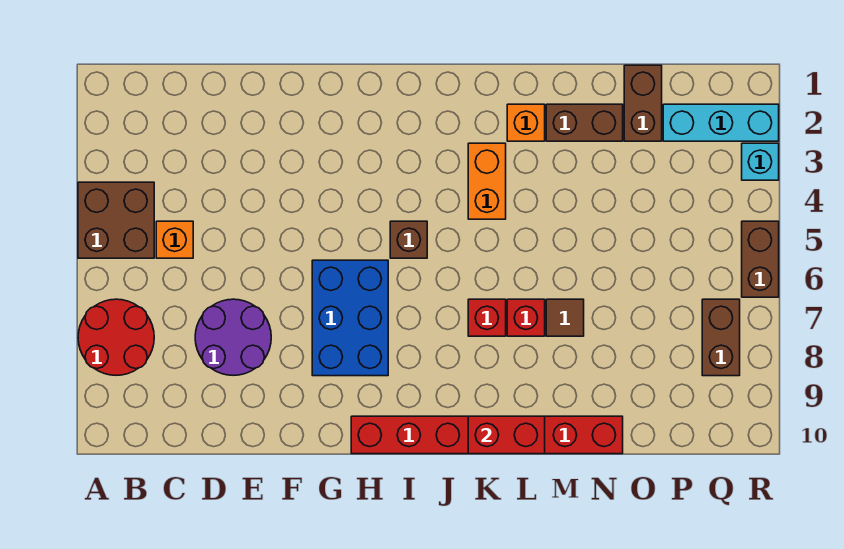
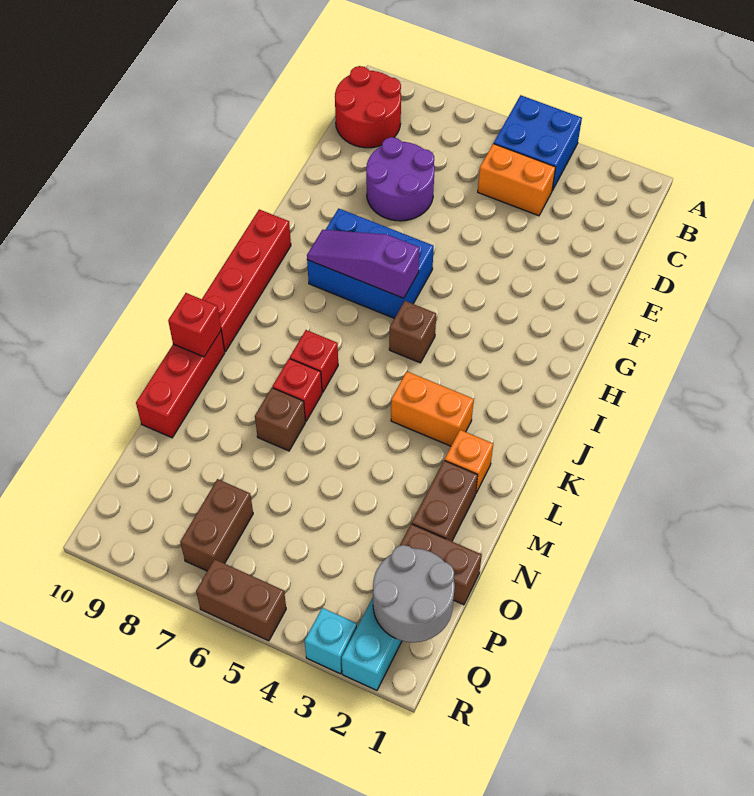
brown 2x2 brick [78,182,154,258] -> blue 2x2 brick [494,95,582,191]
red 2x2 round brick [78,299,154,375] -> red 2x2 round brick moved to [335,66,401,148]
orange 1x1 brick [156,221,193,258] -> orange 1x2 brick [478,144,556,216]
none -> purple 1x3 slope [307,230,419,298]
red 1x2 brick [468,416,545,454] -> red 1x1 brick [168,293,221,357]
brown 1x1 tile [546,299,584,336] -> brown 1x1 brick [255,388,305,451]
none -> grey 2x2 round brick [373,545,455,642]
brown 1x2 brick [702,299,740,376] -> brown 1x2 brick turned to [180,479,253,571]

